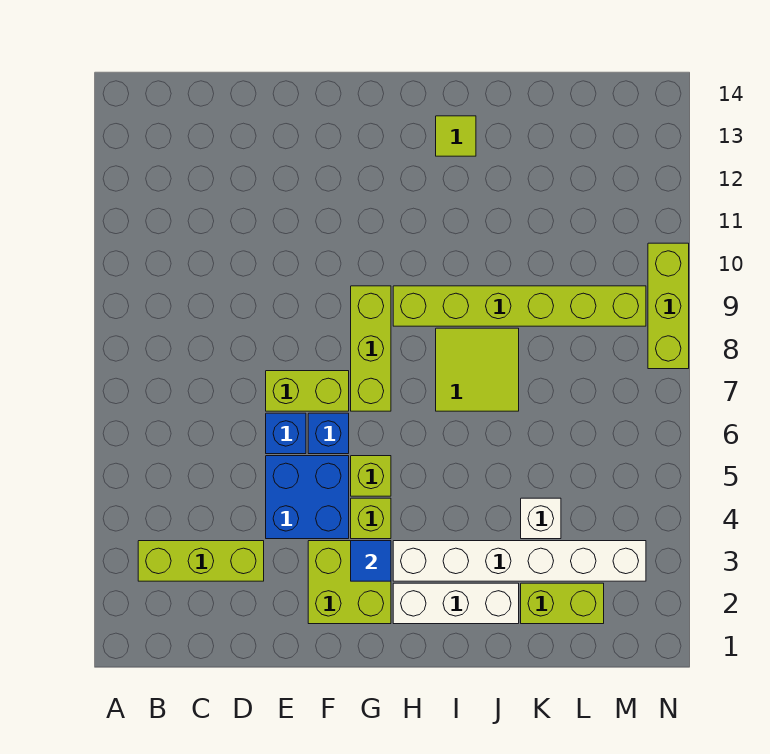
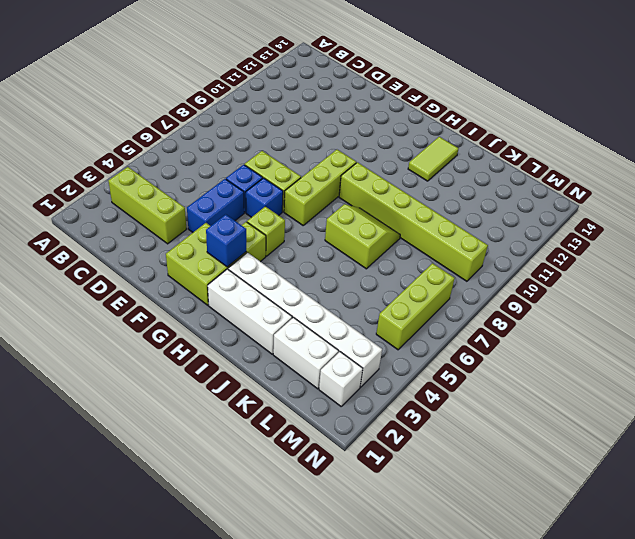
blue 2x2 brick [266,456,349,539] -> blue 1x2 brick [187,179,244,232]
blue 1x1 tile [351,541,391,581] -> blue 1x1 brick [206,214,246,267]
lime 2x2 tile [436,328,519,411] -> lime 2x2 slope [325,204,400,269]
lime 1x1 tile [436,116,476,156] -> lime 1x2 tile [408,137,459,181]
lime 1x2 brick [521,583,604,624] -> white 1x2 brick [273,317,339,389]
white 1x1 brick [521,498,561,539] -> white 1x1 brick moved to [319,352,363,406]
lime 1x3 brick [648,243,689,369] -> lime 1x3 brick moved to [376,263,455,350]

